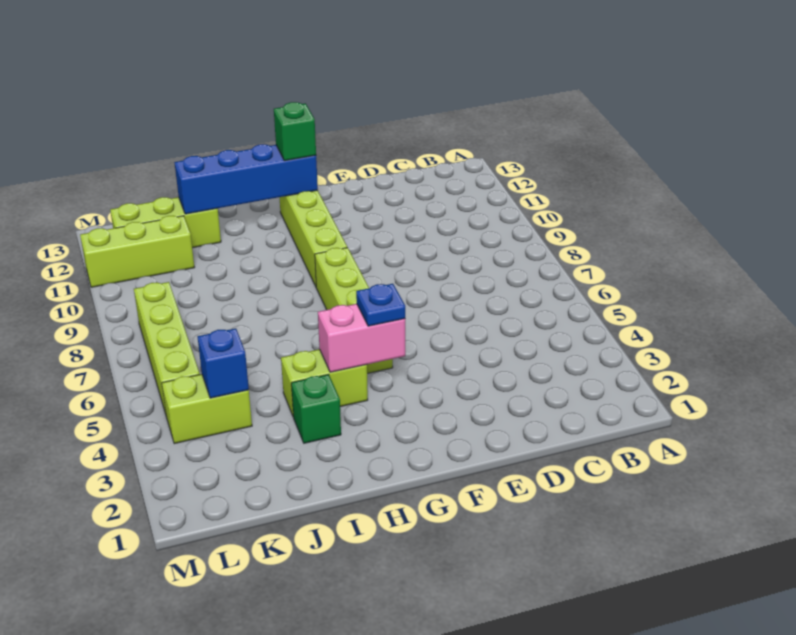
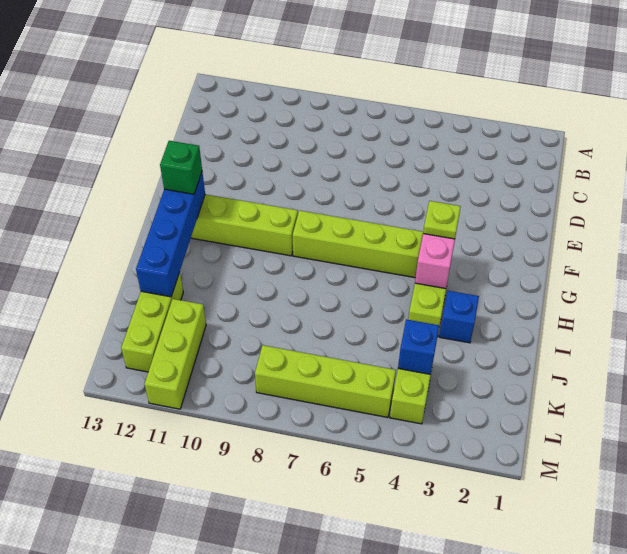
blue 1x1 plate [356,284,405,326] -> lime 1x1 plate [423,201,461,239]
green 1x1 brick [291,374,341,443] -> blue 1x1 brick [439,291,479,343]

